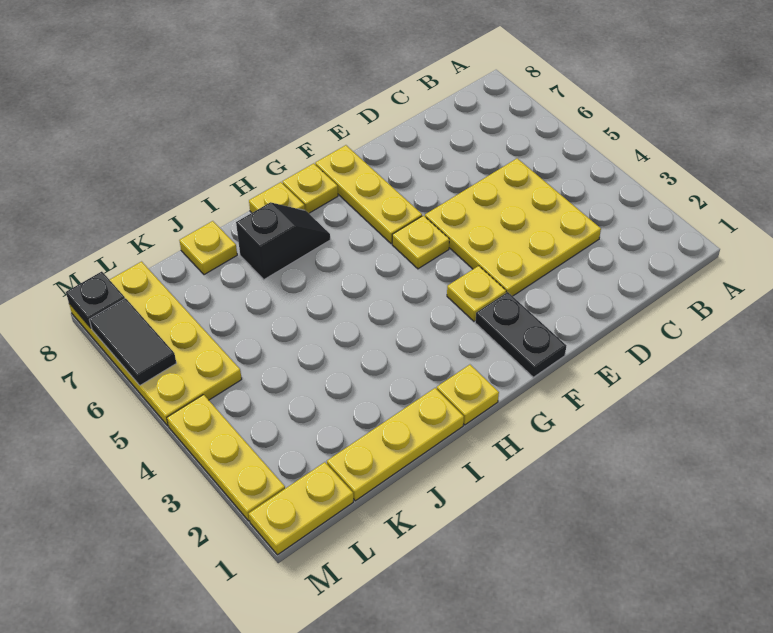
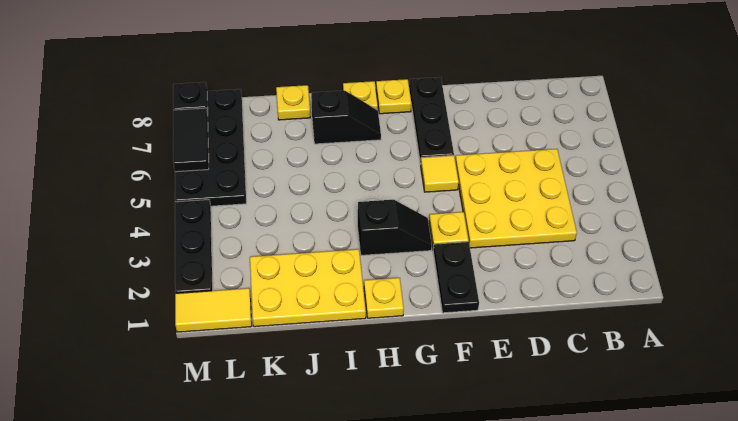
yellow 1x1 plate [392,216,449,269] -> yellow 1x1 tile [420,155,459,192]
yellow 1x3 plate [315,145,422,244] -> black 1x3 plate [409,77,454,163]
none -> black 1x2 slope [358,200,432,255]
yellow 1x3 plate [327,388,464,501] -> yellow 2x3 plate [250,249,366,327]
yellow 1x2 plate [249,462,353,555] -> yellow 1x2 tile [175,288,252,332]
yellow 2x4 plate [69,262,242,426] -> black 2x4 plate [175,89,246,206]
yellow 1x3 plate [167,395,285,521] -> black 1x3 plate [175,200,213,293]

